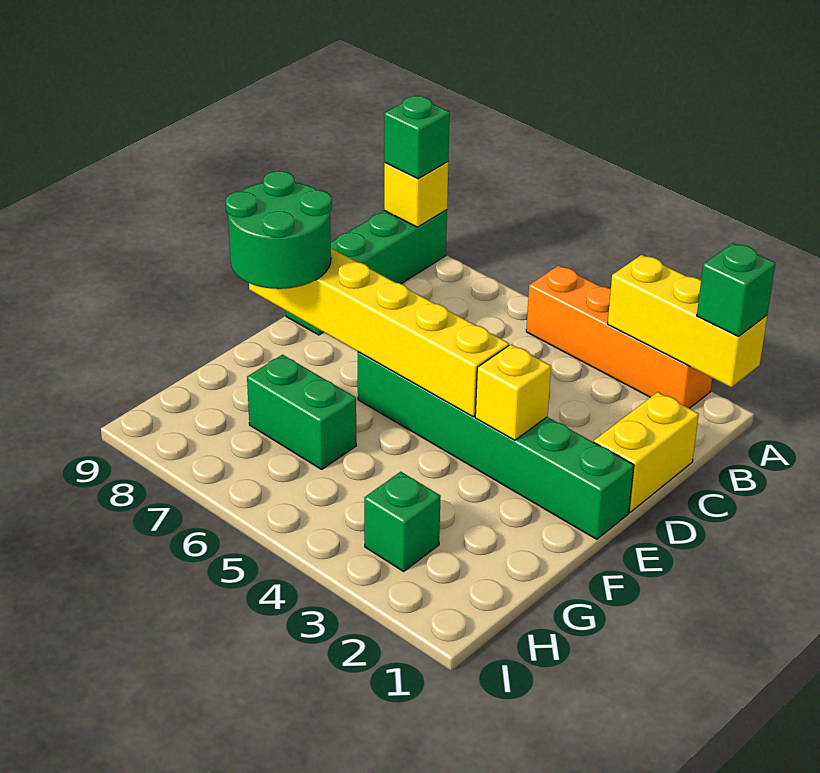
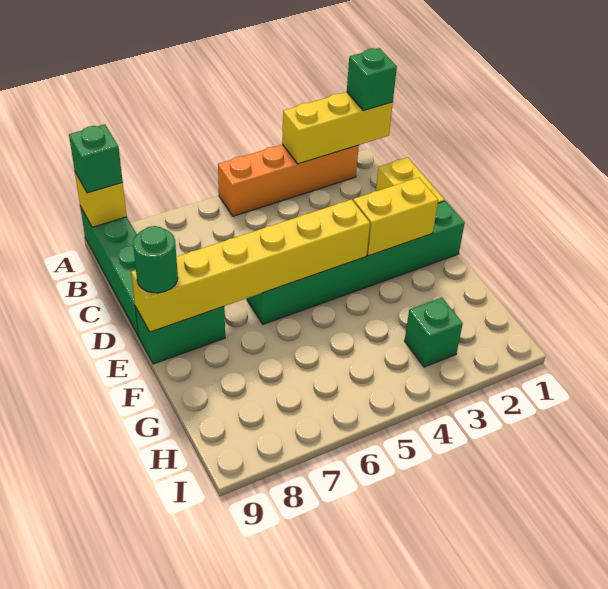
yellow 1x1 brick [475,344,551,440] -> yellow 1x2 brick [353,178,438,256]
green 2x2 round brick [226,171,332,289] -> green 1x1 round brick [133,226,178,293]
green 1x2 brick [247,355,356,469] -> green 1x2 brick moved to [135,307,225,364]

